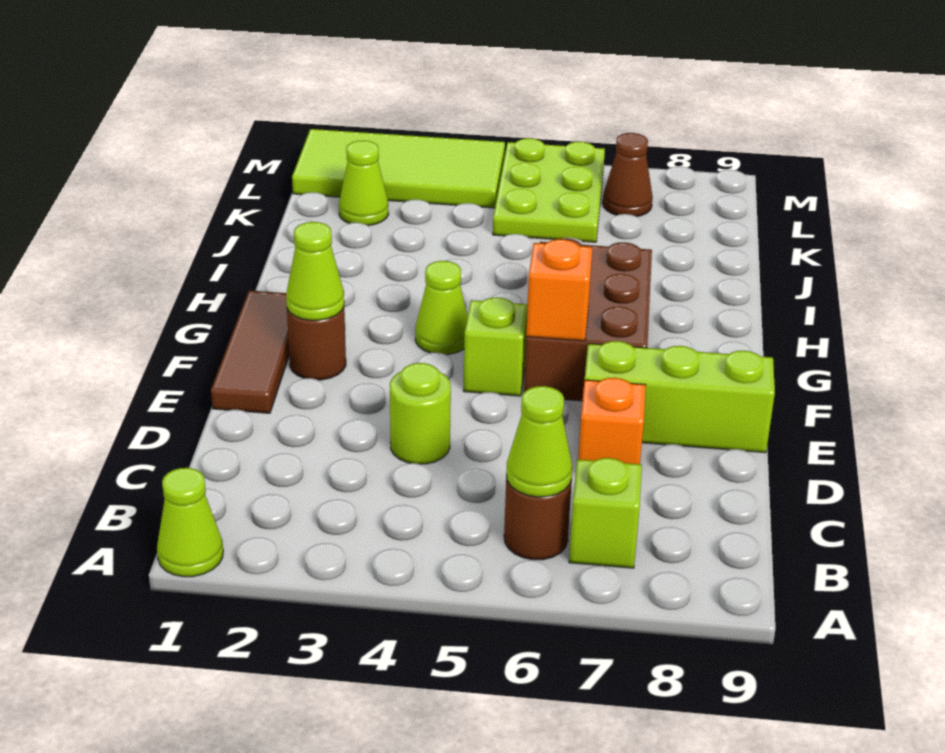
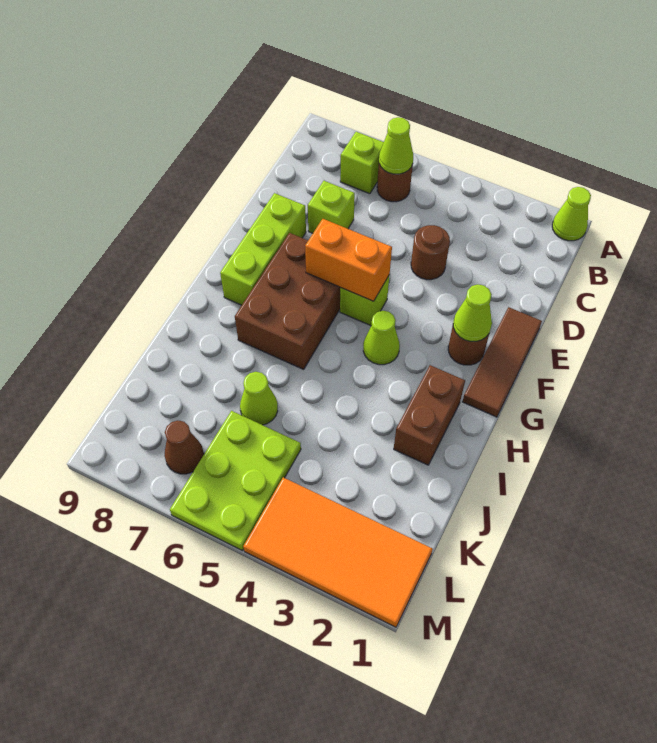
lime 1x1 round brick [390,363,451,464] -> brown 1x1 round brick [411,225,450,280]
orange 1x1 brick [578,378,646,464] -> lime 1x1 brick [308,181,355,233]
lime 1x3 brick [585,341,775,453] -> lime 1x3 brick turned to [220,193,306,305]
orange 1x1 brick [526,239,592,341] -> orange 1x2 brick [305,219,392,301]
none -> brown 1x2 brick [394,365,465,465]
lime 1x1 cone [339,141,389,226] -> lime 1x1 cone moved to [240,372,278,425]
lime 2x4 tile [292,129,505,208] -> orange 2x4 tile [243,477,432,627]

